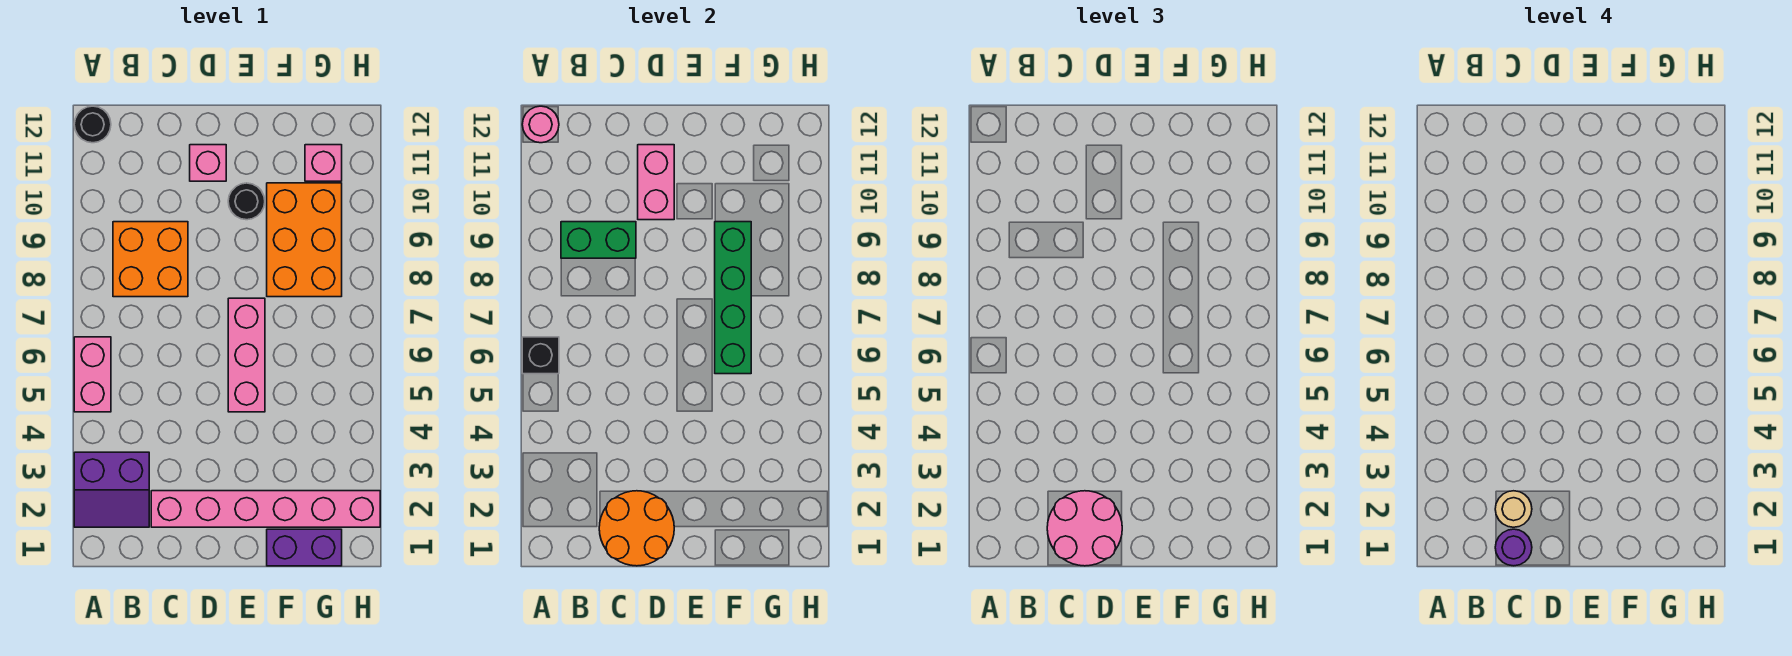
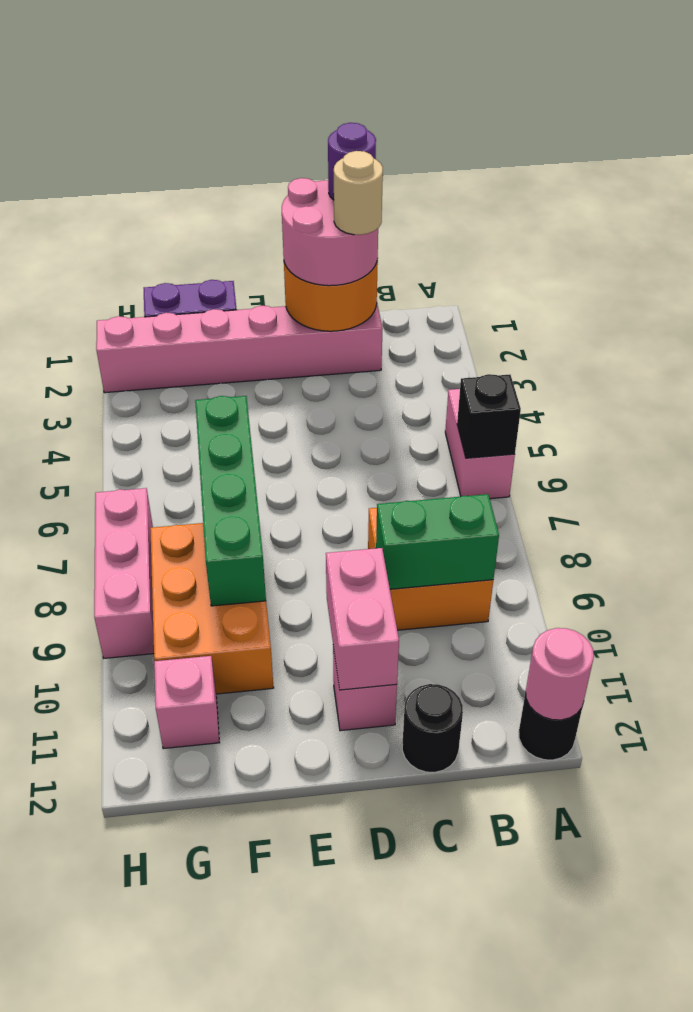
purple 2x2 slope [74,452,149,527] -> none
pink 1x3 brick [228,298,265,412] -> pink 1x3 brick moved to [94,488,154,658]
black 1x1 round brick [228,183,265,220] -> black 1x1 round brick moved to [402,684,463,772]

